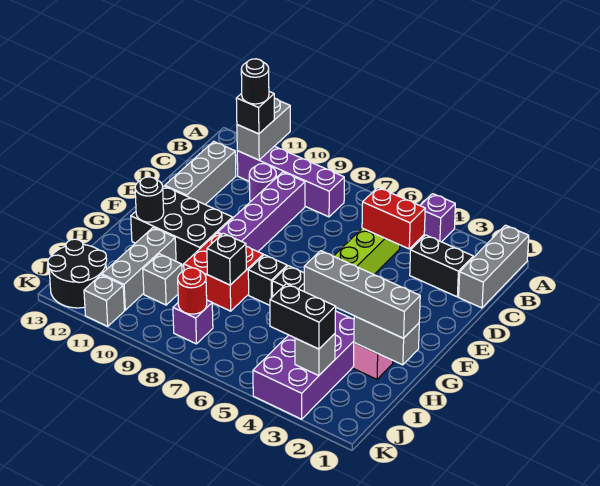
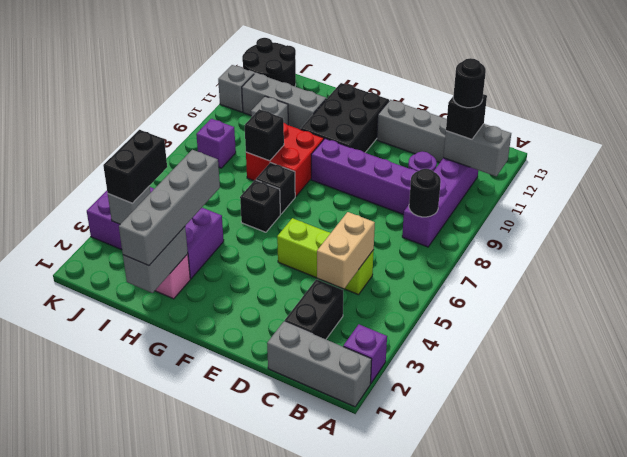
purple 1x1 brick [420,194,455,242] -> purple 1x1 brick moved to [343,324,387,383]
red 1x2 brick [362,187,425,249] -> tan 1x2 brick [317,212,375,289]
black 1x1 round brick [135,177,164,222] -> black 1x1 round brick moved to [409,169,441,217]
red 1x1 round brick [178,268,207,314] -> none

